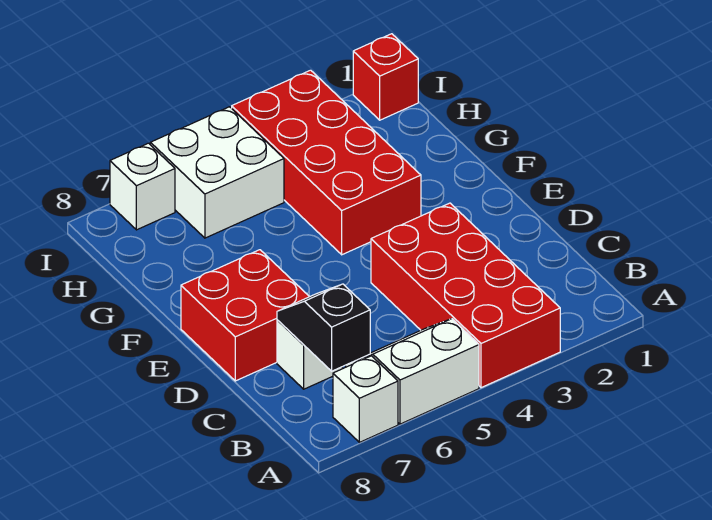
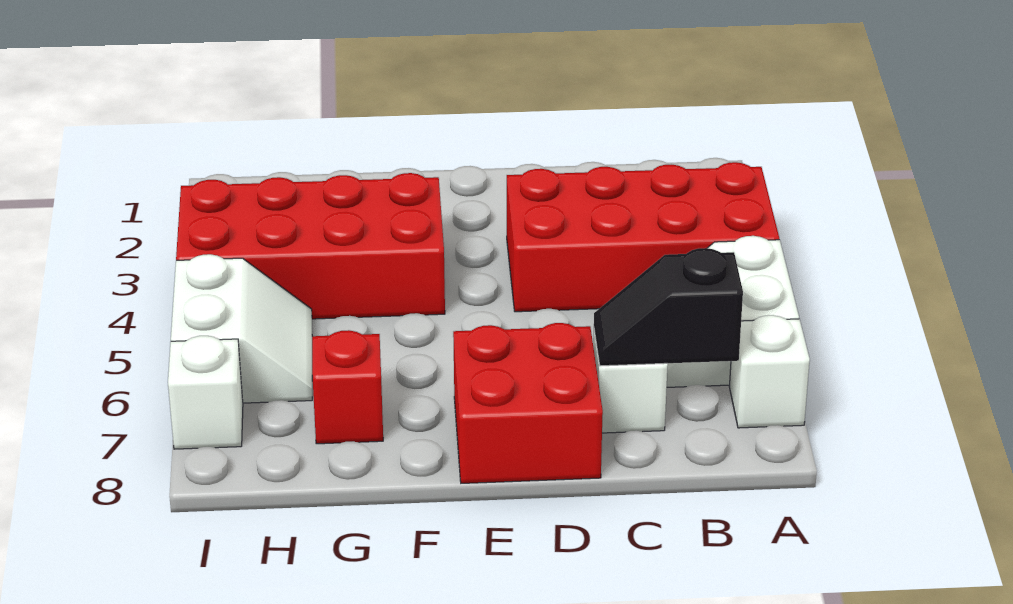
white 2x2 brick [150,107,284,238] -> white 2x2 slope [171,254,312,403]
red 1x1 brick [353,34,418,120] -> red 1x1 brick moved to [312,330,383,444]

